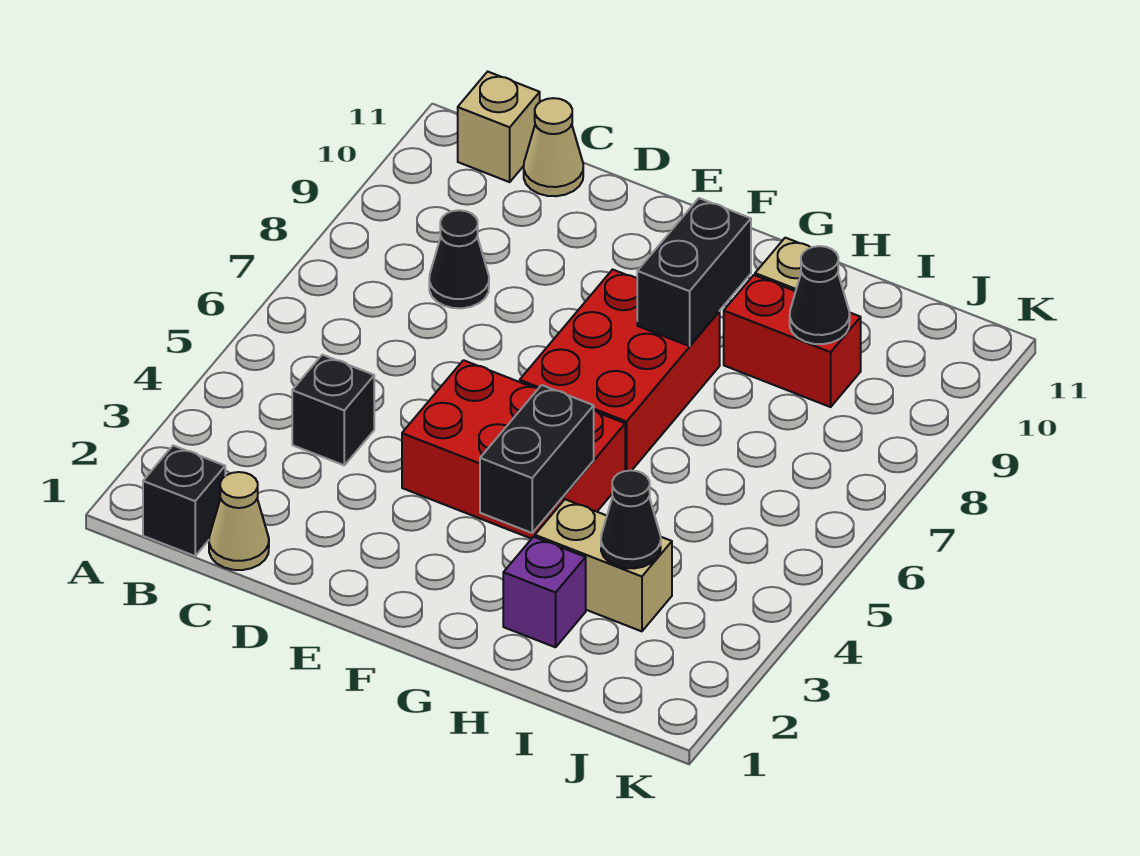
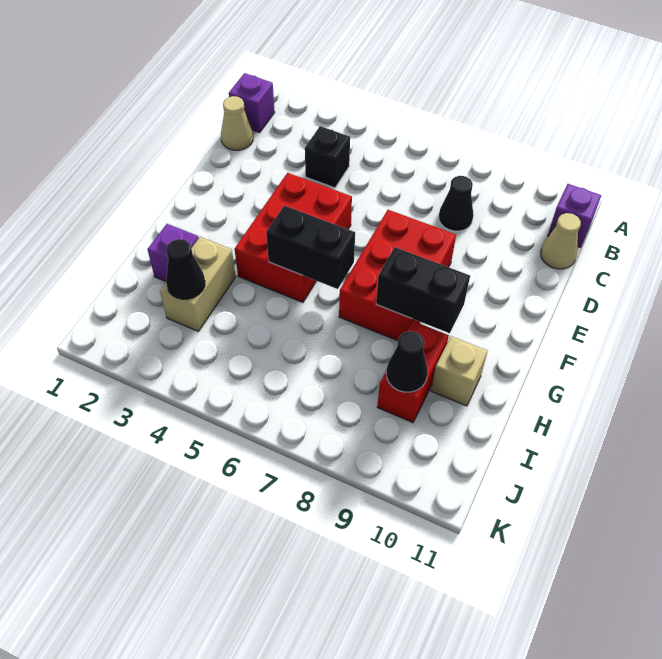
black 1x1 brick [143,446,225,556] -> purple 1x1 brick [229,73,275,133]
tan 1x1 brick [458,72,540,182] -> purple 1x1 brick [548,184,601,248]
red 2x3 brick [520,270,720,471] -> red 2x3 brick turned to [339,210,456,341]
black 1x2 brick [480,385,594,533] -> black 1x2 brick moved to [266,206,355,289]

